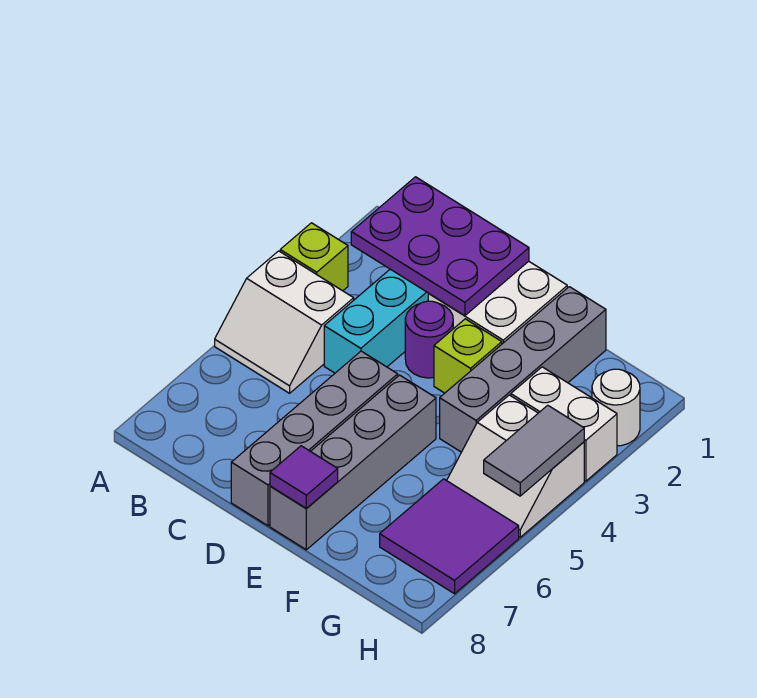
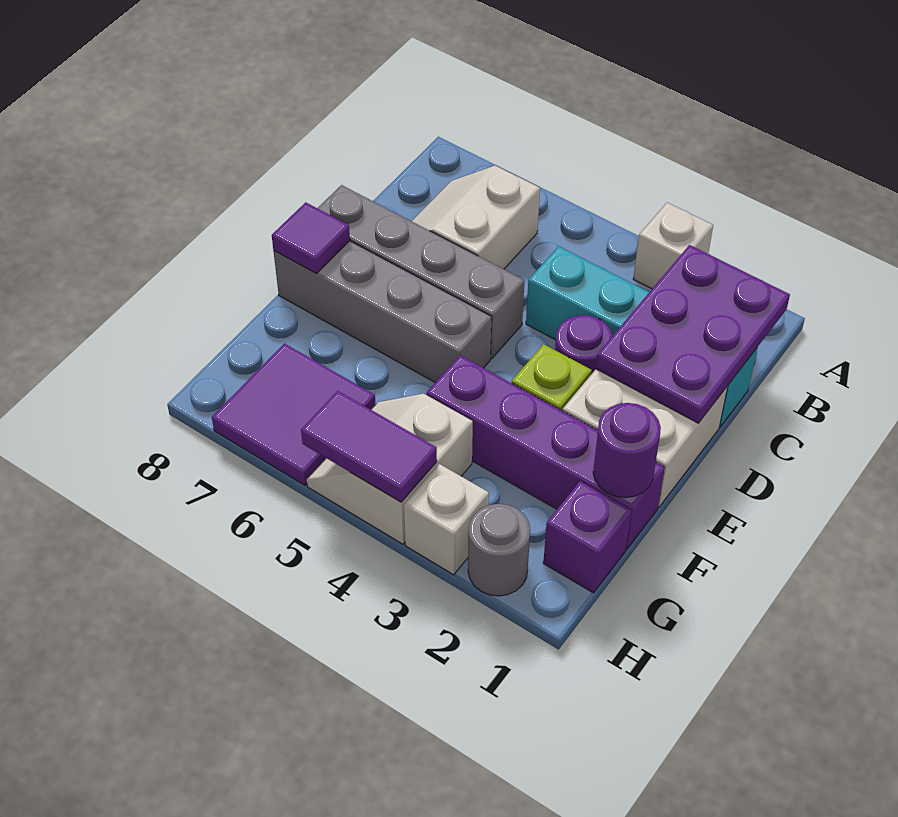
lime 1x1 brick [280,223,348,291] -> white 1x1 brick [633,203,713,289]
white 2x2 slope [215,251,354,393] -> white 2x2 slope moved to [412,166,540,269]
grey 1x4 brick [440,287,606,452] -> purple 1x4 brick [427,356,665,549]
none -> purple 1x1 round brick [593,403,661,498]
none -> purple 1x1 brick [543,481,631,593]
white 1x2 brick [511,367,617,481] -> white 1x1 brick [404,464,489,575]
white 1x1 round brick [592,369,640,446] -> grey 1x1 round brick [468,504,530,596]
grey 1x2 tile [484,405,584,496] -> purple 1x2 tile [301,391,437,502]

